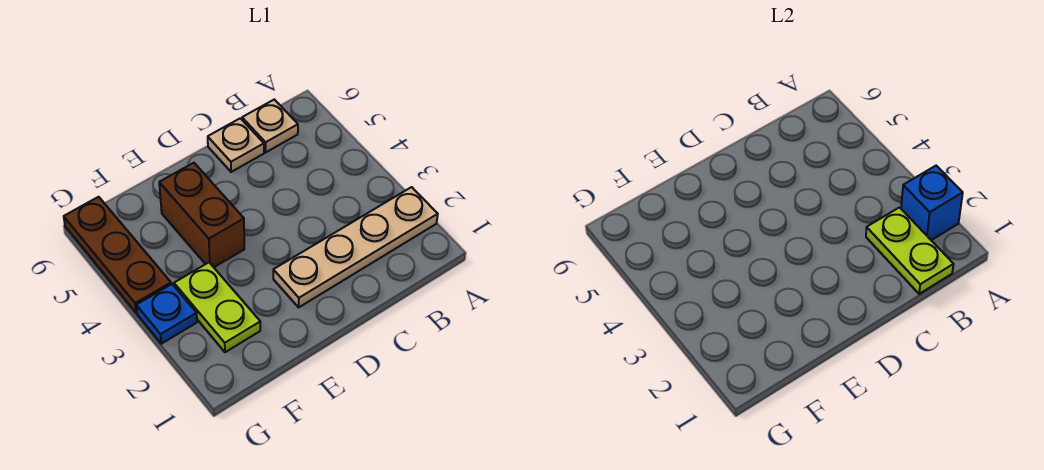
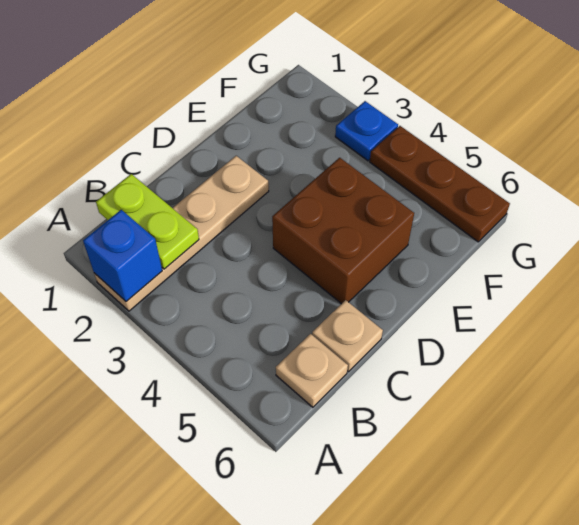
brown 1x2 brick [159,163,244,267] -> brown 2x2 brick [272,158,414,304]
lime 1x2 plate [174,262,260,352] -> none

